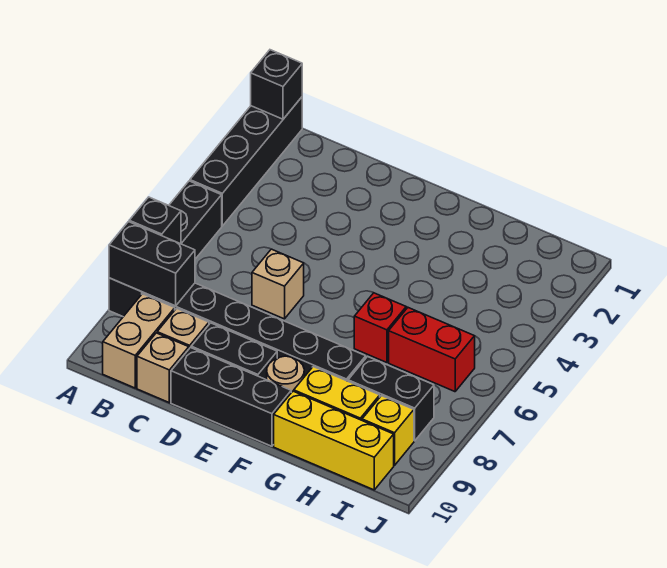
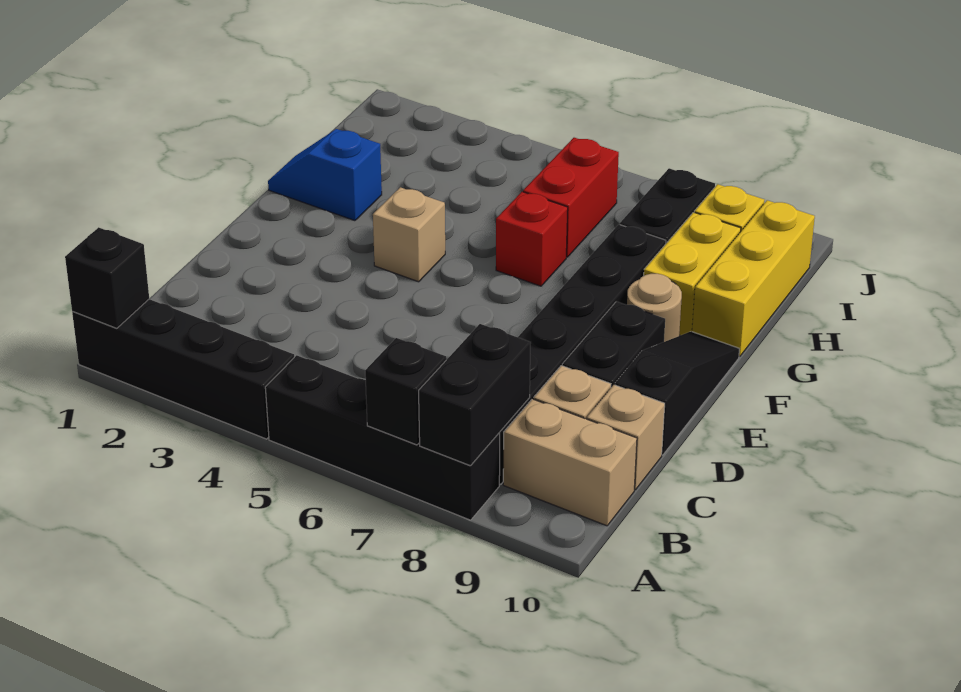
tan 1x1 brick [252,249,304,319] -> tan 1x1 brick moved to [373,187,445,282]
black 1x3 brick [171,348,291,446] -> black 1x3 slope [615,331,739,455]
none -> blue 1x2 slope [268,129,382,221]

